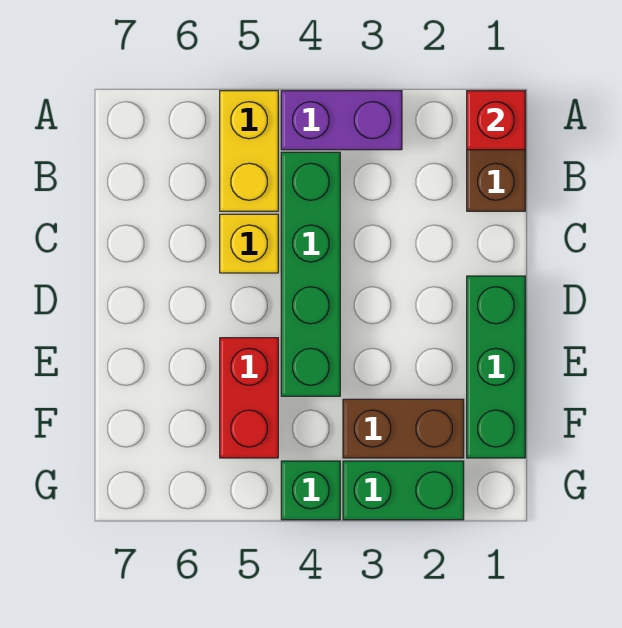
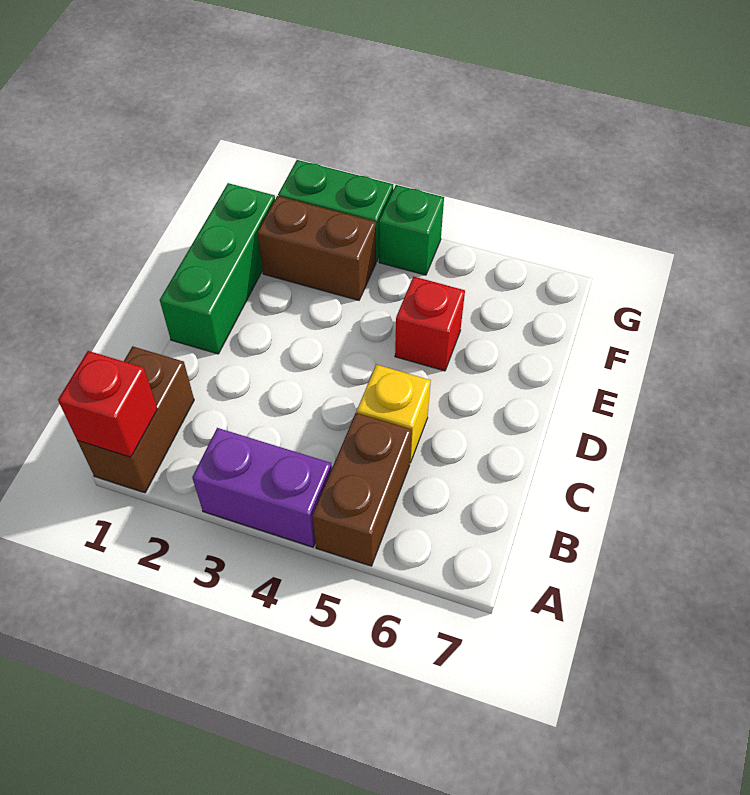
yellow 1x2 brick [220,91,278,211] -> brown 1x2 brick [312,413,412,566]
green 1x4 brick [281,152,340,396] -> none
red 1x2 brick [220,338,278,458] -> red 1x1 brick [395,277,465,371]

